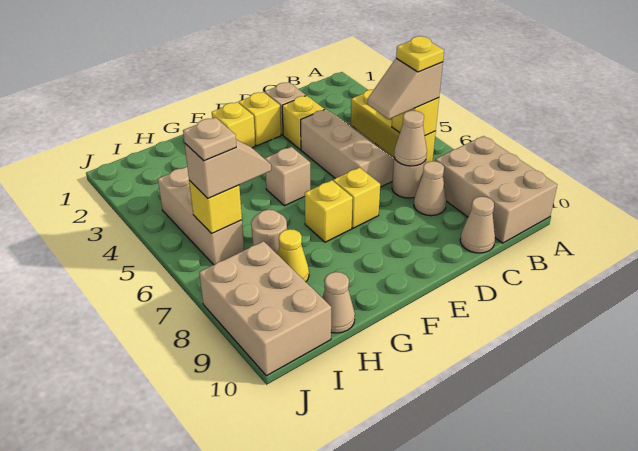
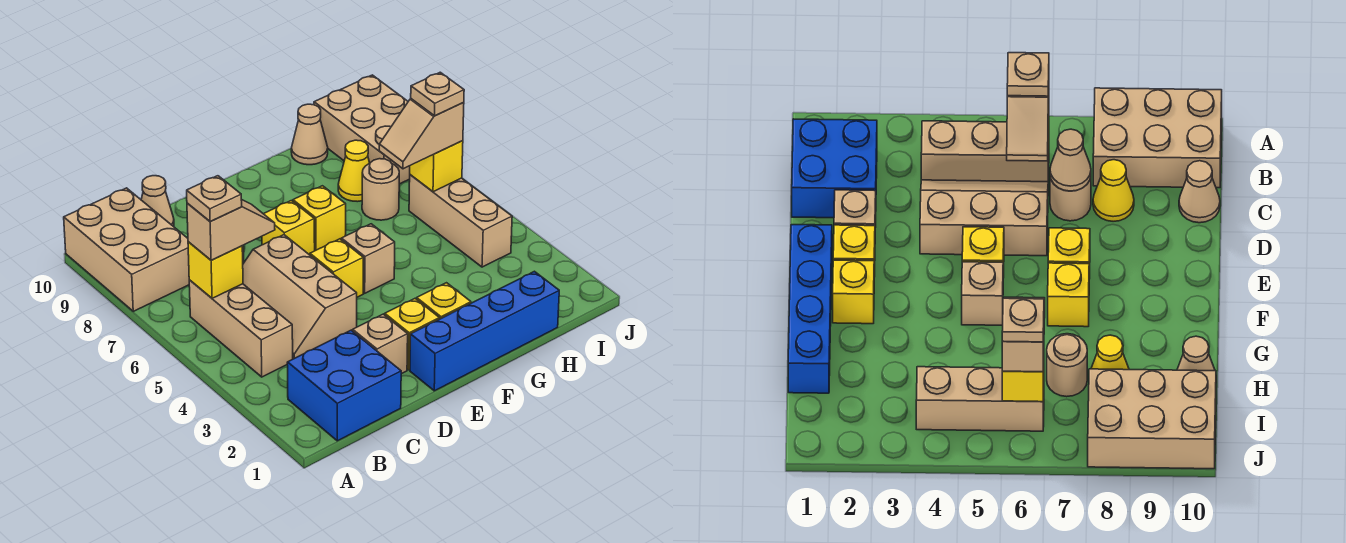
none -> blue 2x2 brick [287,330,401,441]
yellow 1x3 brick [351,90,436,163] -> tan 1x3 brick [189,280,293,377]
yellow 1x1 plate [396,36,444,72] -> tan 1x1 plate [187,176,242,222]
tan 1x1 cone [414,161,446,216] -> yellow 1x1 cone [1093,160,1134,221]
yellow 1x1 brick [282,96,324,150] -> yellow 1x1 brick moved to [310,239,363,297]
none -> blue 1x4 brick [410,271,559,391]

